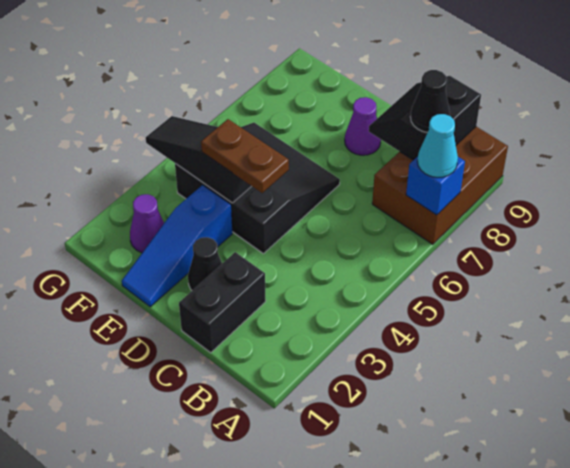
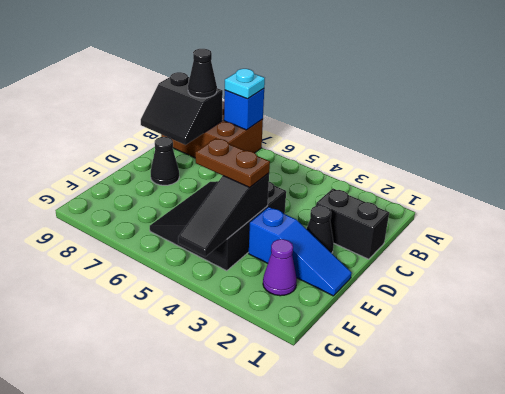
cyan 1x1 cone [417,114,458,177] -> cyan 1x1 plate [225,69,265,99]
brown 1x2 plate [201,119,289,193] -> brown 1x2 plate turned to [195,138,270,187]
purple 1x1 cone [345,97,381,155] -> black 1x1 cone [151,137,179,185]

